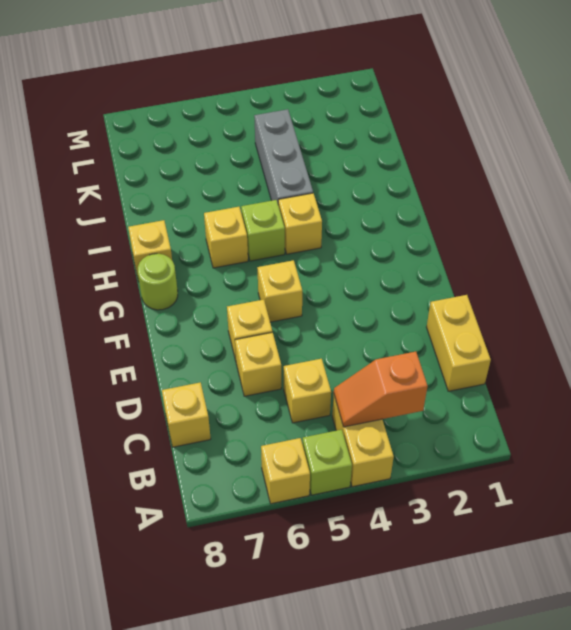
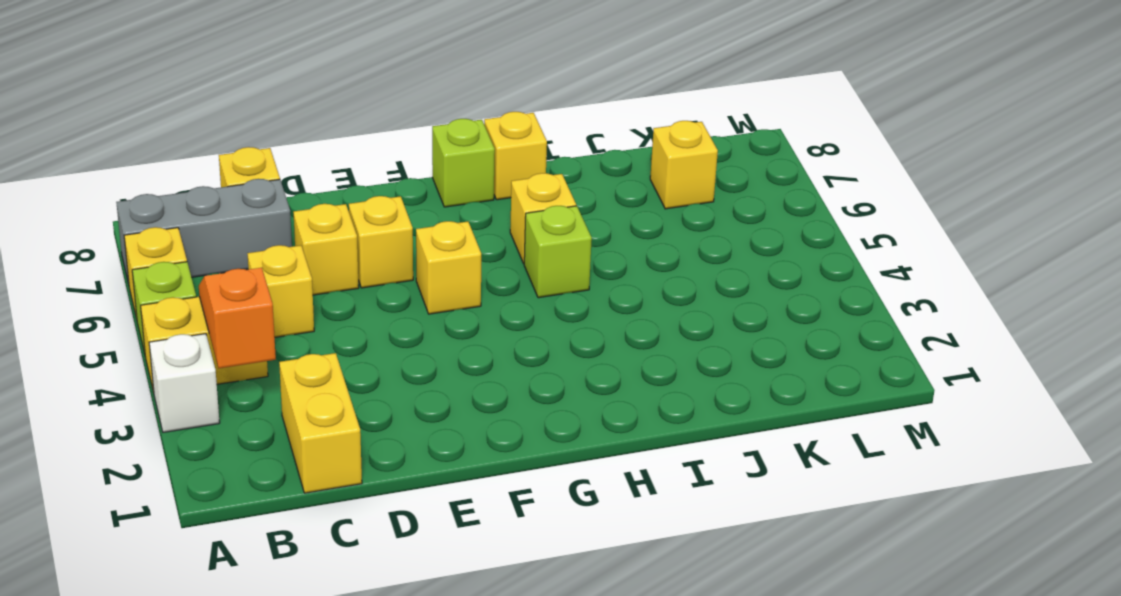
none -> white 1x1 brick [149,334,220,432]
yellow 1x2 brick [427,295,491,391] -> yellow 1x2 brick turned to [279,353,362,493]
lime 1x1 round brick [138,254,178,310] -> lime 1x1 brick [432,119,495,207]
yellow 1x1 brick [278,193,322,254] -> yellow 1x1 brick moved to [650,121,718,209]
grey 1x3 brick [254,109,313,206] -> grey 1x3 brick moved to [116,179,292,284]

